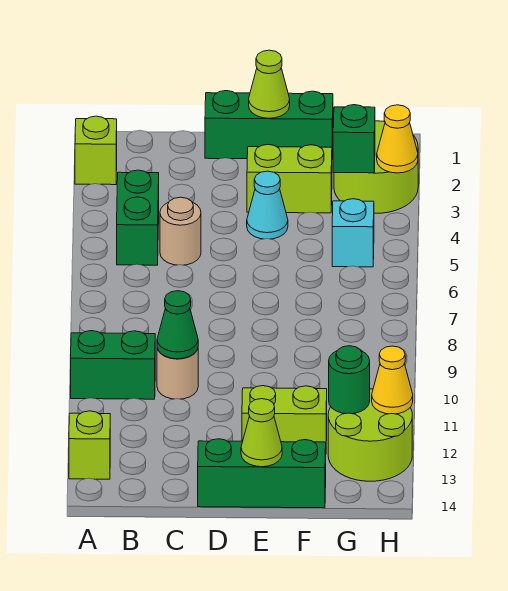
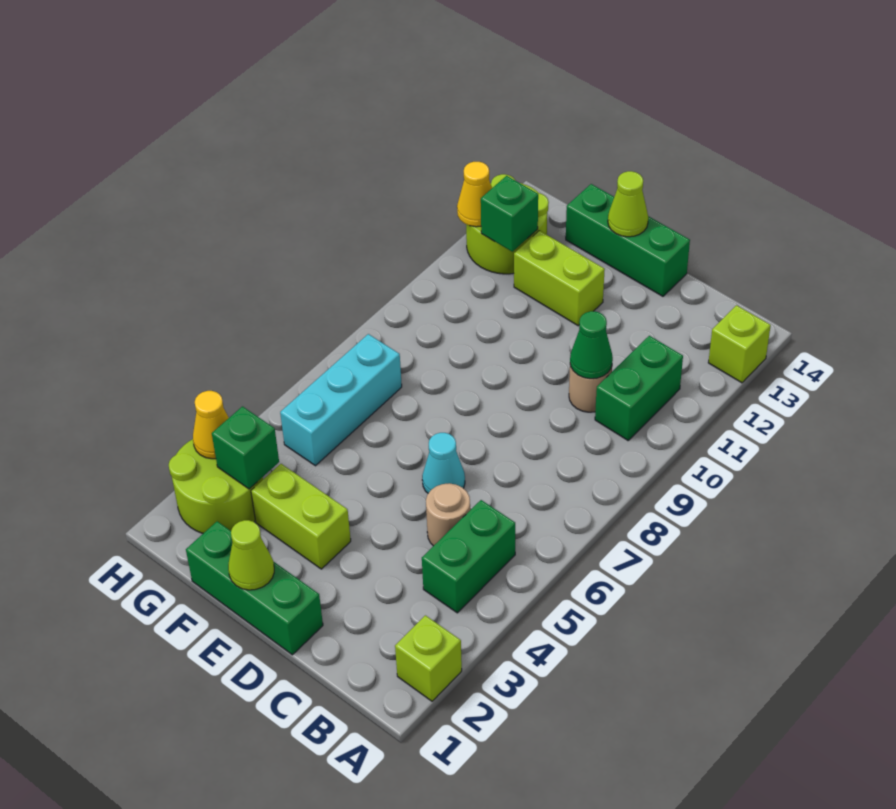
green 1x2 brick [71,331,155,399] -> green 1x2 brick turned to [595,336,683,440]
cyan 1x1 cone [247,171,288,239] -> cyan 1x1 cone moved to [422,433,465,493]
cyan 1x1 brick [332,199,374,267] -> cyan 1x3 brick [280,334,402,466]
green 1x1 round brick [329,346,370,414] -> green 1x1 brick [481,176,538,252]

